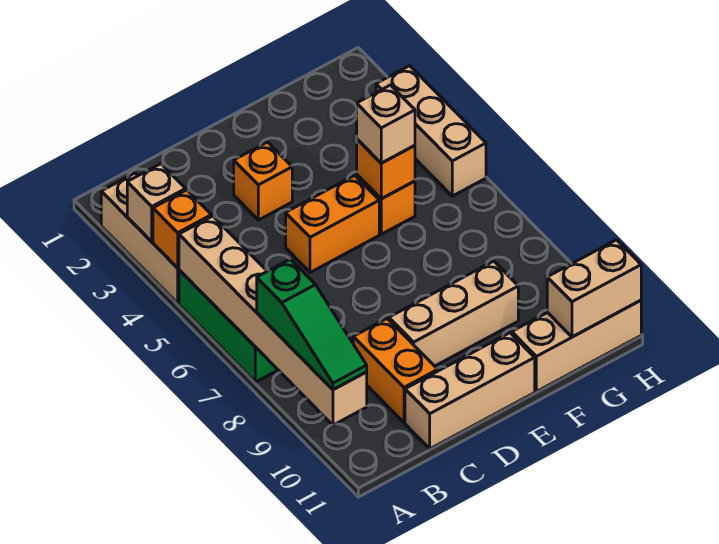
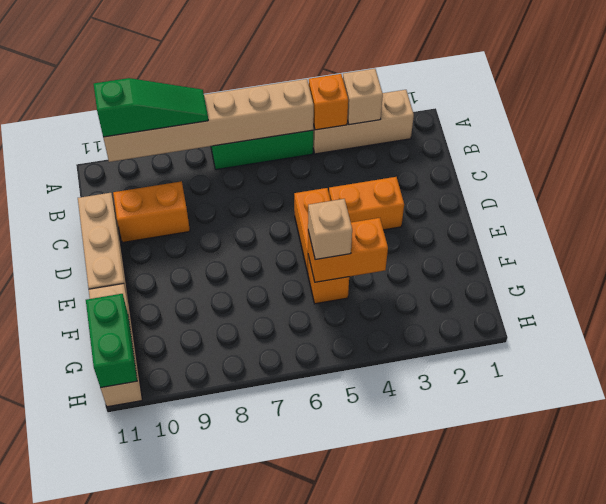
green 1x3 slope [257,259,367,390] -> green 1x3 slope turned to [94,78,208,137]
orange 1x1 brick [234,142,292,220] -> orange 1x2 brick [329,177,404,230]
tan 1x3 brick [389,261,518,366] -> none
orange 1x1 brick [357,139,415,199] -> orange 1x2 brick [308,218,388,282]
tan 1x2 brick [547,240,641,337] -> green 1x2 brick [86,294,137,388]
tan 1x3 brick [376,66,486,196] -> none

